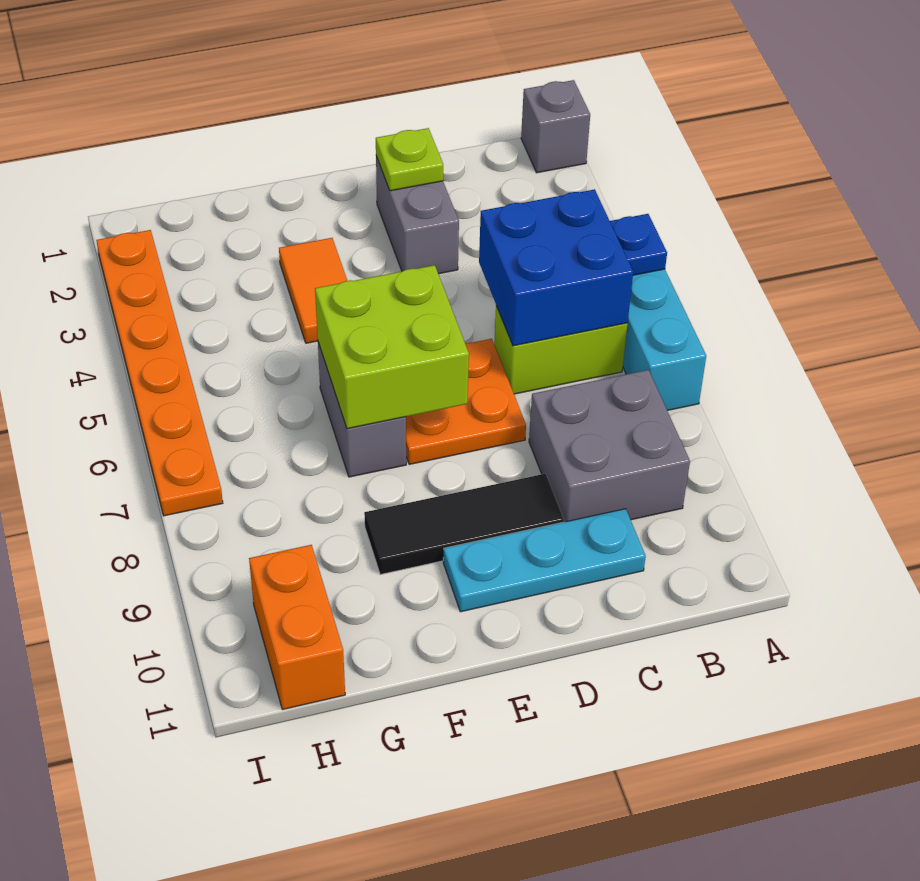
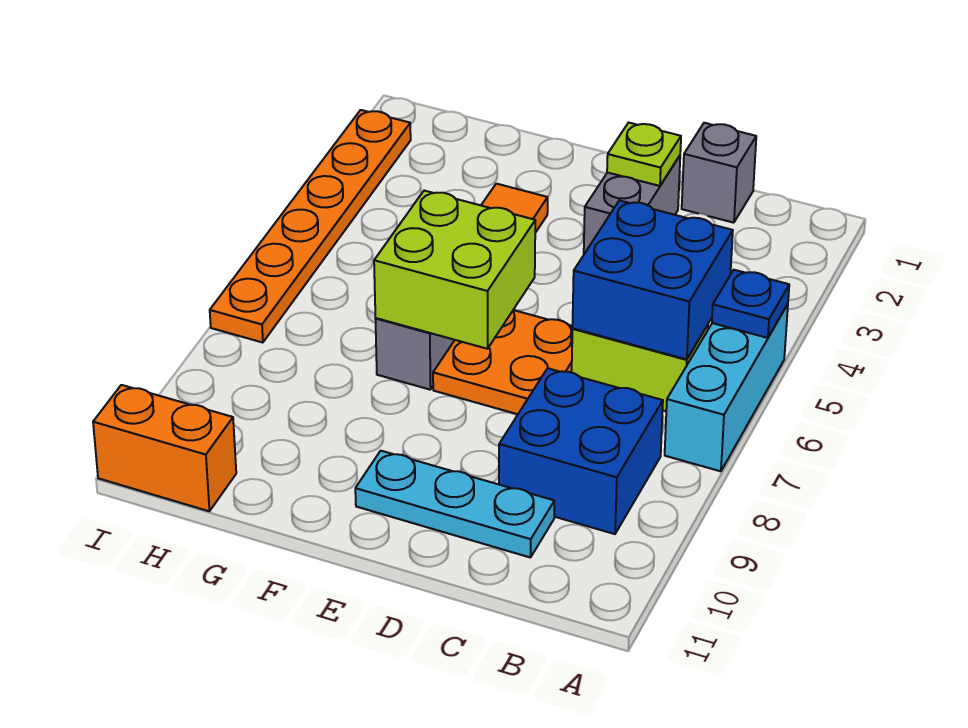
grey 1x1 brick [521,80,590,173] -> grey 1x1 brick moved to [682,123,756,223]
grey 2x2 brick [529,370,690,522] -> blue 2x2 brick [499,368,663,534]
black 1x3 tile [364,474,564,575] -> none
orange 1x2 brick [249,545,345,710] -> orange 1x2 brick turned to [93,385,236,511]

